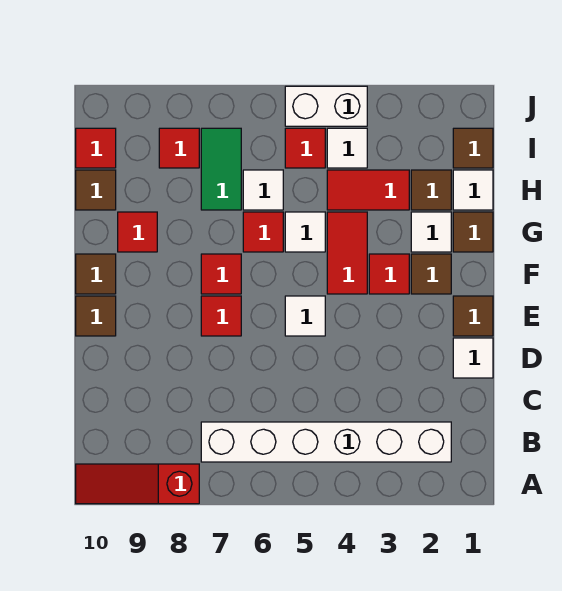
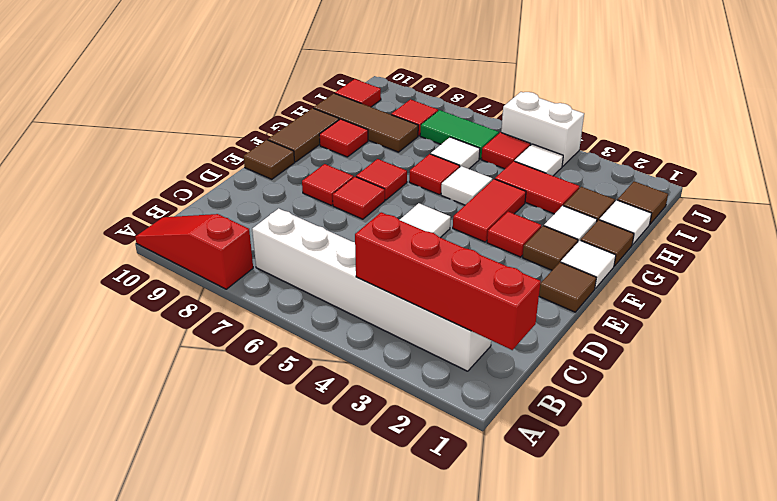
none -> red 1x4 brick [355,212,541,350]
white 1x1 tile [453,338,493,378] -> white 1x1 tile moved to [561,240,616,289]
none -> red 1x1 tile [302,164,354,206]
brown 1x1 tile [76,254,116,294] -> brown 1x2 tile [268,108,339,162]
green 1x2 tile [201,128,241,210] -> green 1x2 tile turned to [420,110,499,159]
brown 1x1 tile [76,170,116,210] -> brown 1x3 tile [314,93,418,152]

